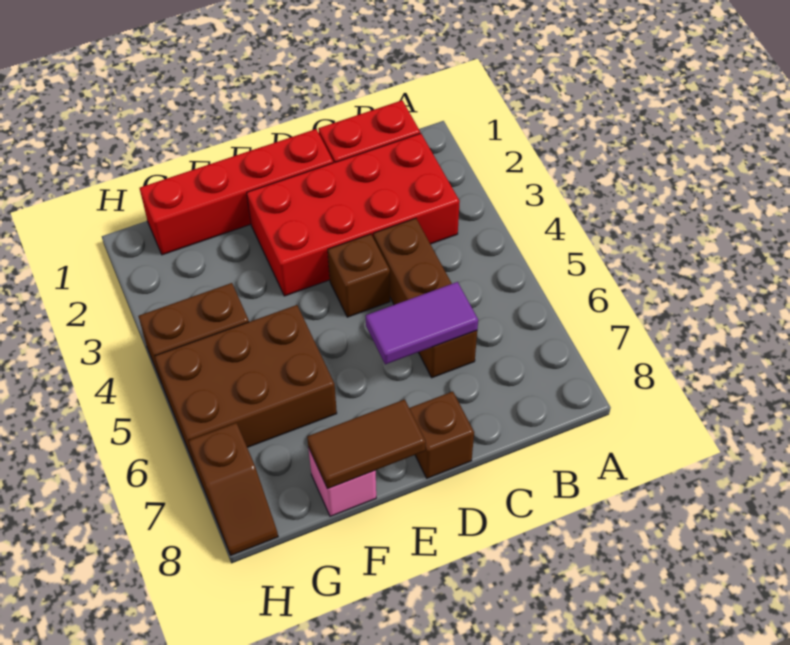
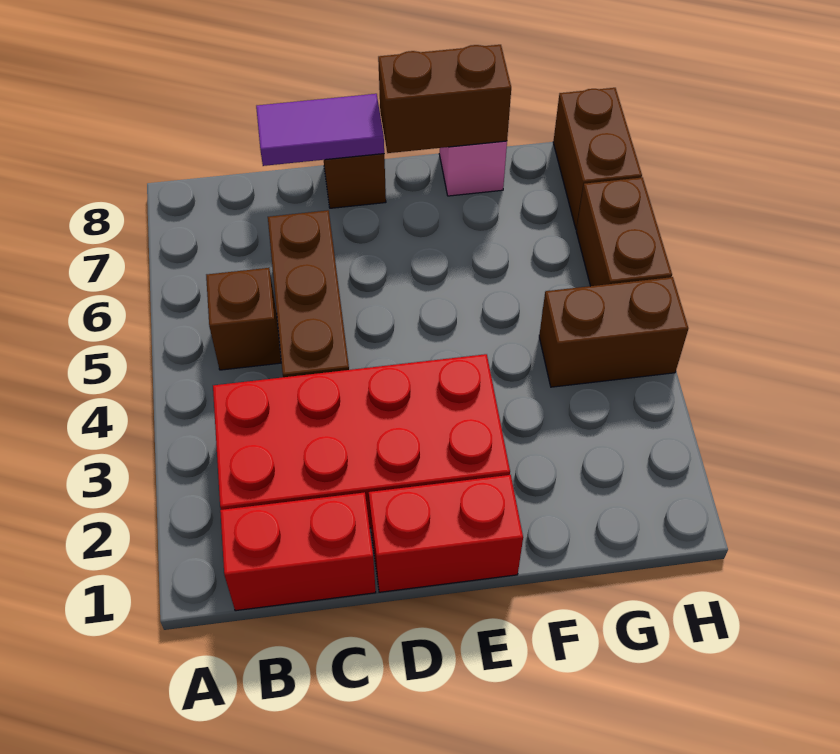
purple 1x2 tile [366,282,478,364] -> purple 1x2 tile moved to [256,94,384,166]
red 1x4 brick [140,129,333,255] -> red 1x2 brick [369,475,523,592]
brown 1x1 brick [328,234,390,317] -> brown 1x1 brick moved to [206,268,281,370]
brown 1x2 tile [307,399,426,489] -> brown 1x2 brick [378,45,511,153]
brown 2x3 brick [155,305,337,465] -> brown 1x2 brick [576,177,672,286]
brown 1x2 slope [189,423,278,555] -> brown 1x2 brick [553,88,642,229]

